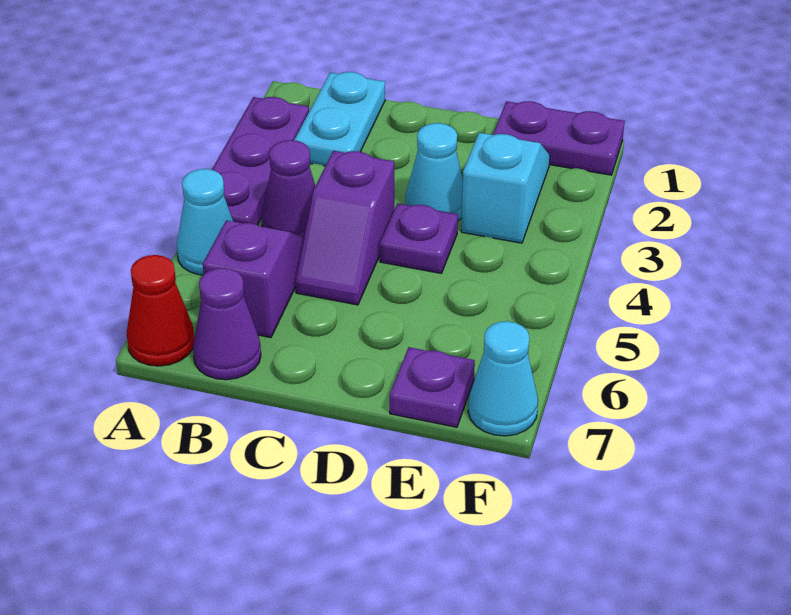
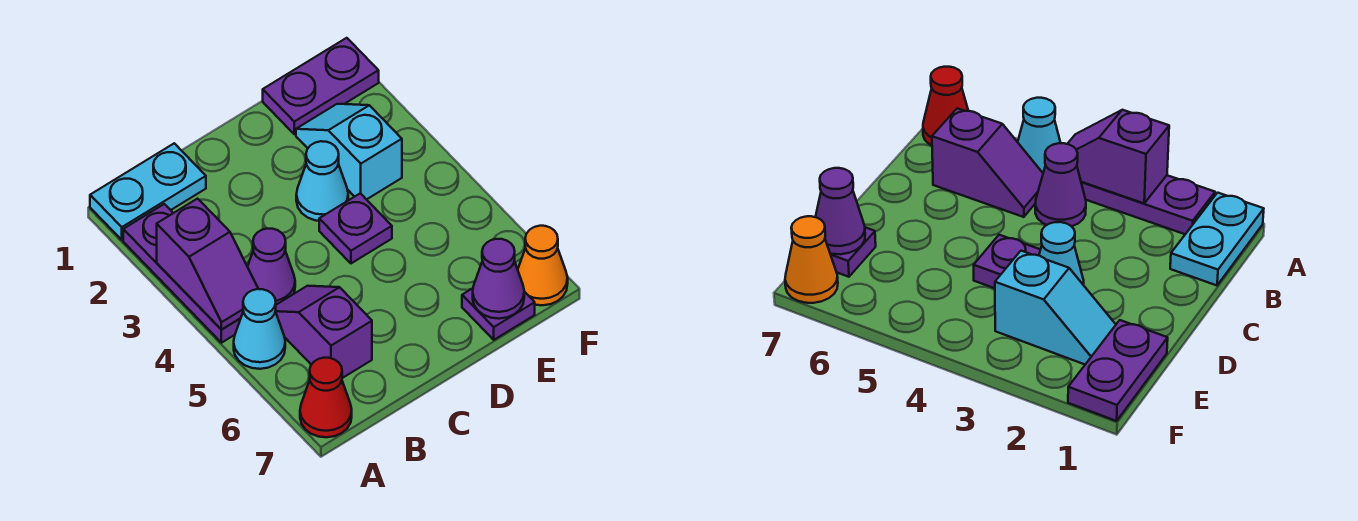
cyan 1x2 plate [294,72,385,166] -> cyan 1x2 plate turned to [90,143,206,240]
purple 1x1 cone [193,268,261,380] -> purple 1x1 cone moved to [473,239,524,319]
purple 1x2 slope [295,151,394,305] -> purple 1x2 slope moved to [157,199,258,329]
cyan 1x1 cone [468,321,538,436] -> orange 1x1 cone [518,226,568,305]

